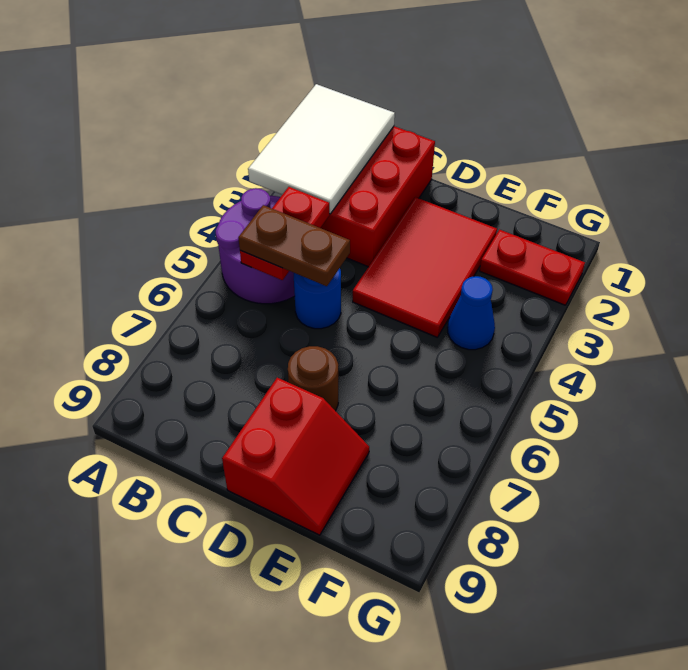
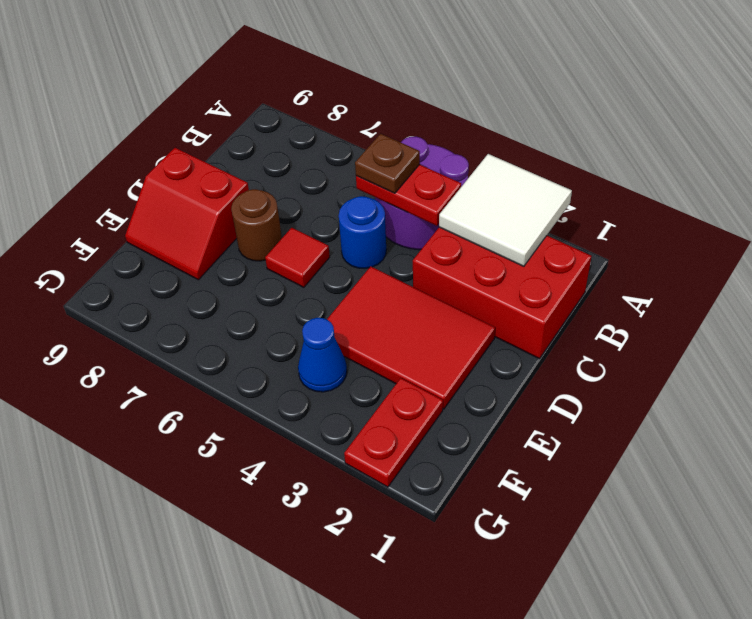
white 2x3 tile [248,84,395,214] -> white 2x2 tile [439,154,572,266]
brown 1x2 plate [238,205,350,286] -> brown 1x1 plate [355,134,420,193]
none -> red 1x1 tile [265,228,330,287]

